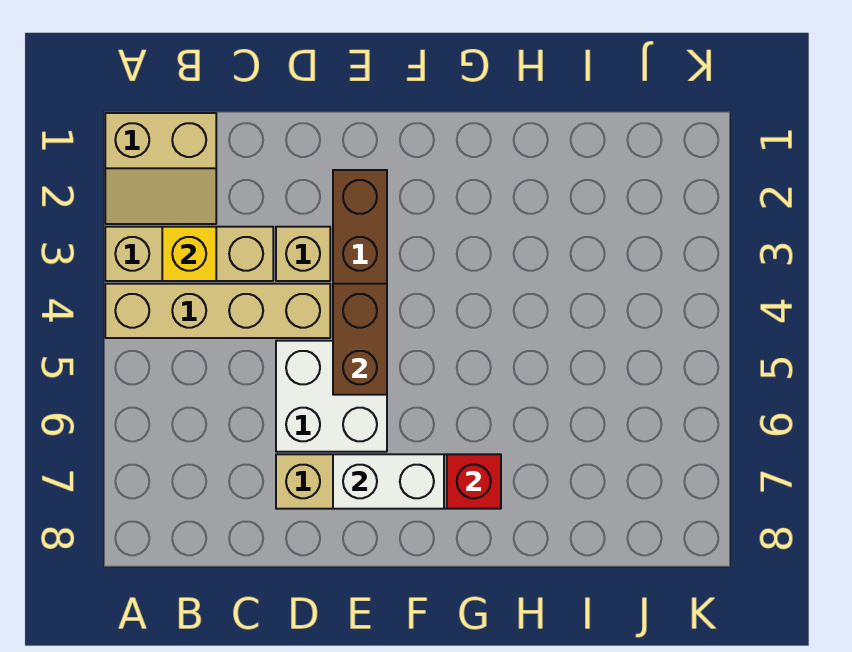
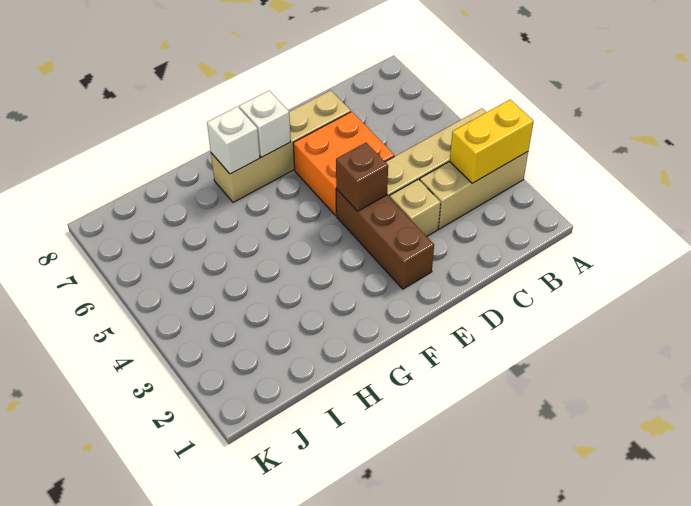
tan 2x2 slope [105,113,216,224] -> none
yellow 1x1 brick [162,227,216,281] -> yellow 1x2 brick [450,100,534,183]
white 2x2 brick [276,341,387,452] -> orange 2x2 brick [293,112,394,215]
brown 1x2 brick [333,284,387,395] -> brown 1x1 brick [336,143,388,211]
white 1x2 brick [333,454,444,509] -> white 1x1 brick [239,91,291,157]
red 1x1 brick [447,454,501,509] -> white 1x1 brick [207,107,260,174]

